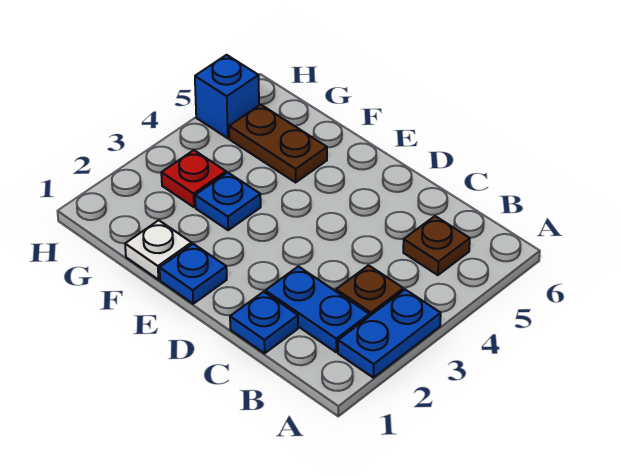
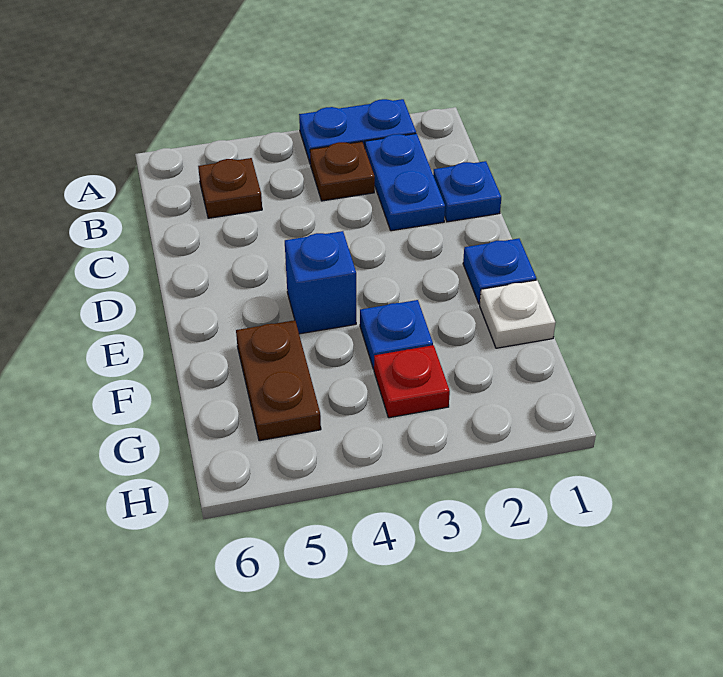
blue 1x1 brick [195,55,259,138] -> blue 1x1 brick moved to [285,231,356,334]

